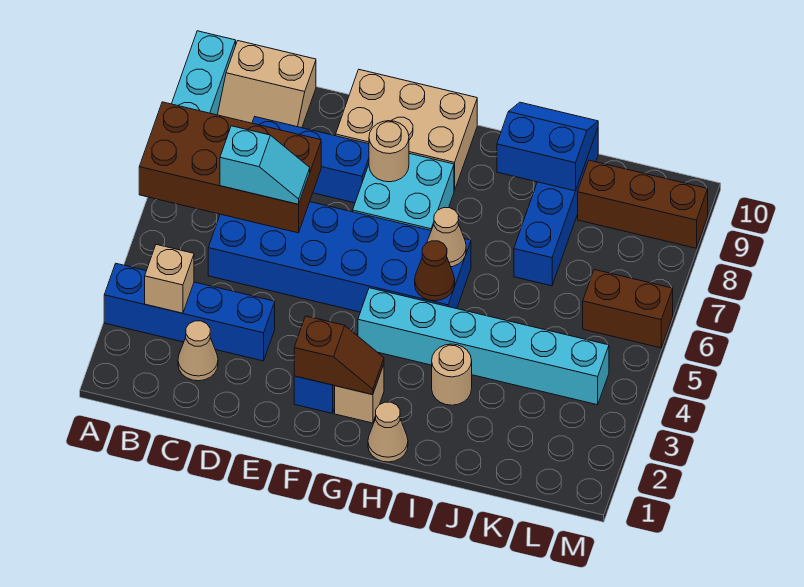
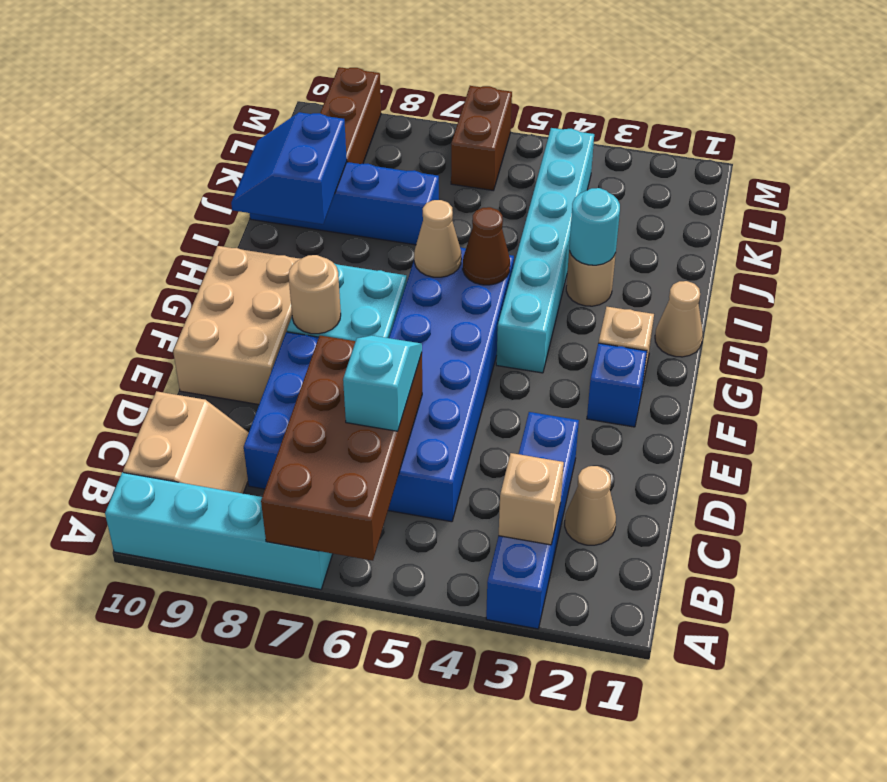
brown 1x2 slope [294,316,384,395] -> none
none -> cyan 1x1 round brick [569,188,620,265]

